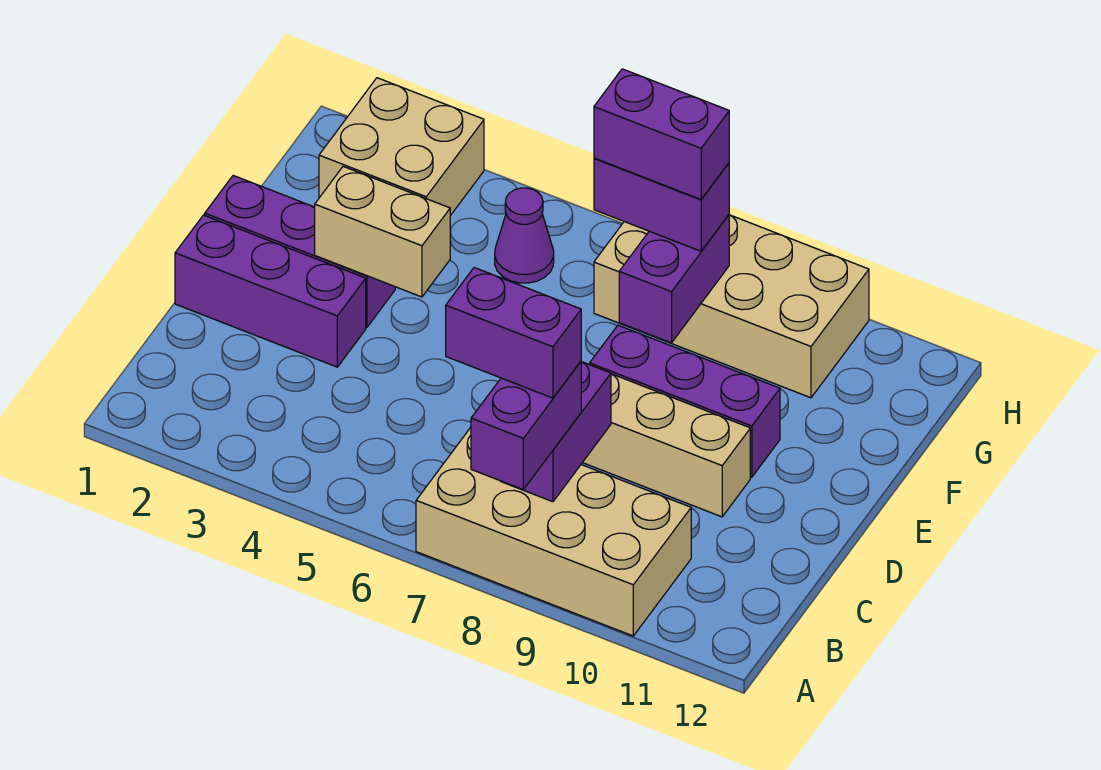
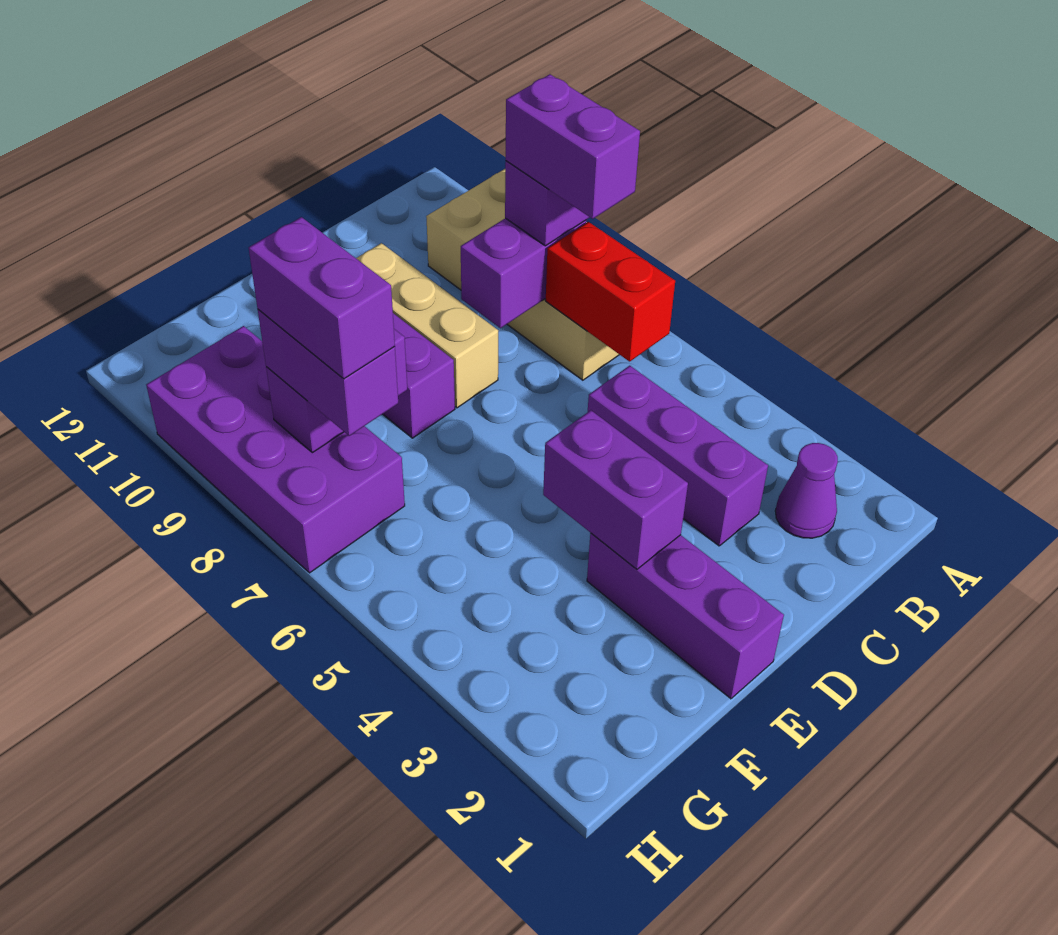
none -> red 1x2 brick [546,222,675,361]
purple 1x3 brick [175,215,366,367] -> purple 1x3 brick moved to [588,366,768,546]
tan 1x2 brick [315,167,450,297] -> purple 1x2 brick [543,410,688,569]
tan 2x2 brick [319,78,484,216] -> none
purple 1x1 cone [495,188,554,283] -> purple 1x1 cone moved to [775,443,838,538]
tan 2x4 brick [594,215,869,398] -> purple 2x4 brick [146,326,405,573]

